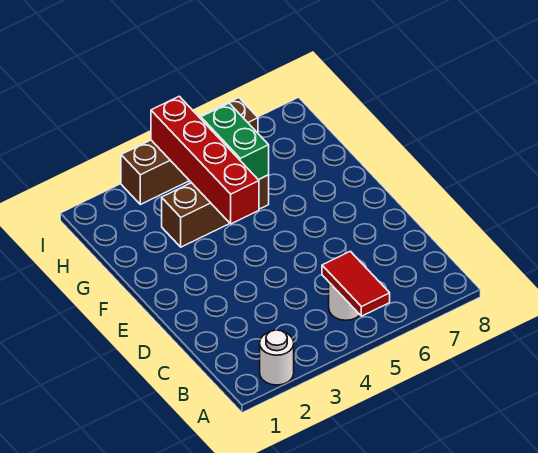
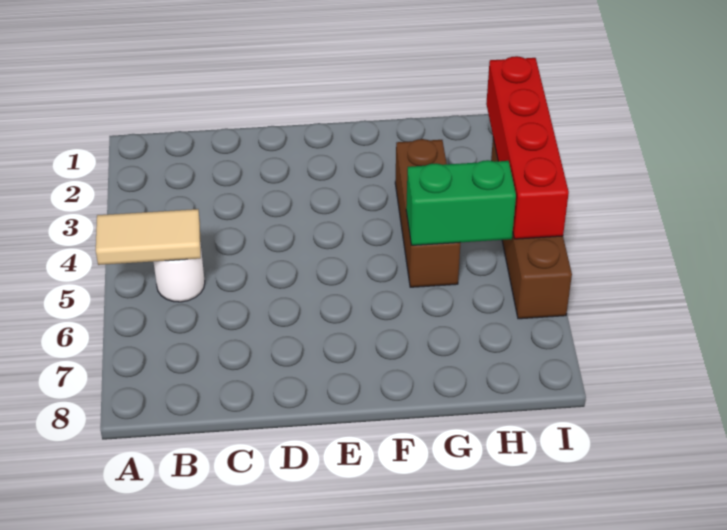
white 1x1 round brick [260,330,294,385] -> none
red 1x2 tile [322,251,390,316] -> tan 1x2 tile [96,209,201,265]
red 1x4 brick [151,96,259,224] -> red 1x4 brick turned to [486,56,569,239]

